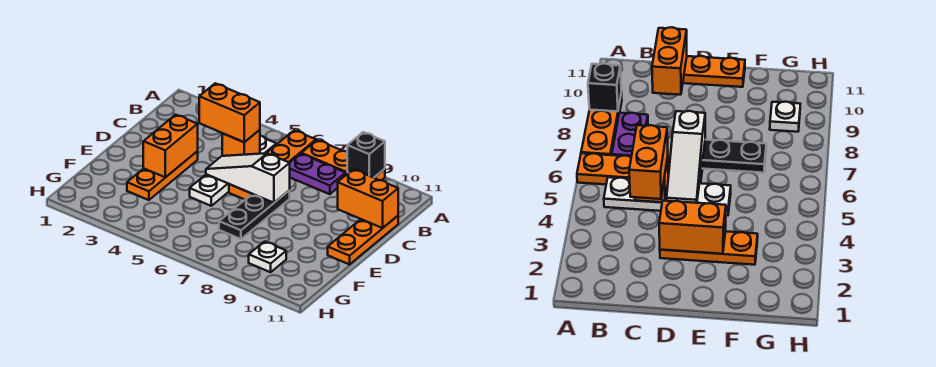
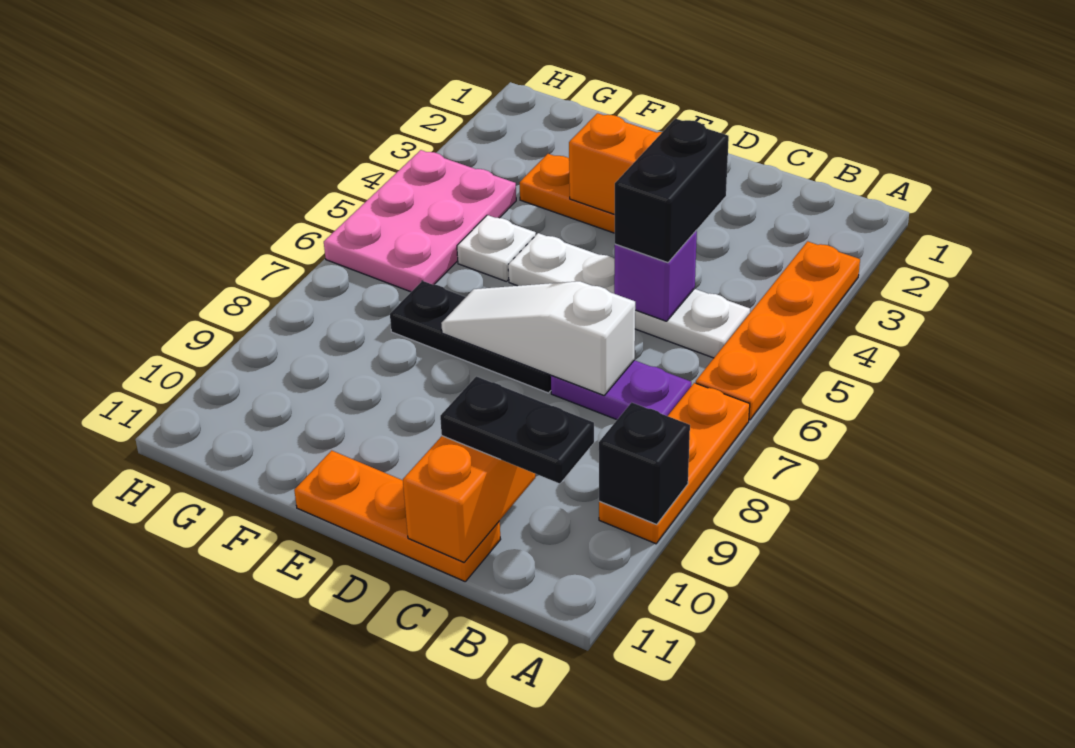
orange 1x4 plate [229,130,316,200] -> orange 1x4 plate turned to [696,241,860,420]
purple 1x2 plate [290,154,346,194] -> purple 1x2 plate turned to [551,360,691,420]
none -> black 1x2 plate [440,376,594,484]
orange 1x2 brick [199,83,260,142] -> black 1x2 brick [615,118,729,263]
orange 1x1 brick [222,130,260,156] -> purple 1x1 brick [614,230,697,321]
white 1x3 slope [206,153,290,203] -> white 1x3 slope turned to [441,281,635,395]
none -> pink 2x3 plate [324,150,516,292]
white 1x1 plate [249,242,286,272] -> white 1x1 plate moved to [457,215,536,281]

